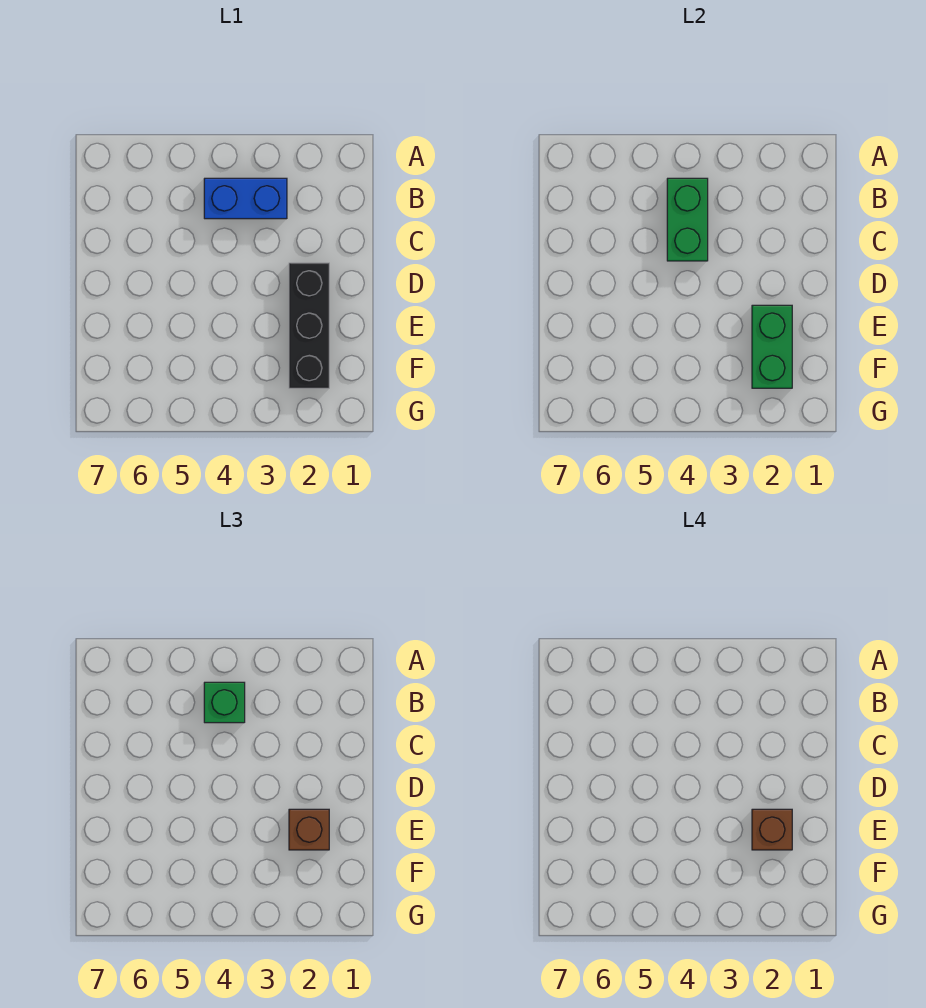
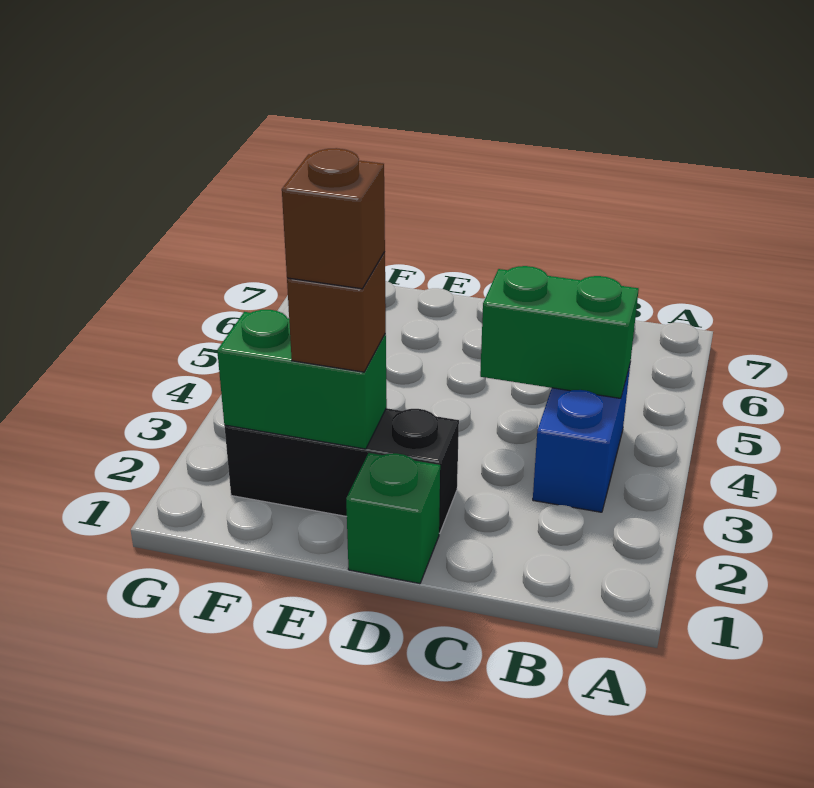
green 1x1 brick [204,682,245,723] -> green 1x1 brick moved to [346,453,440,584]

